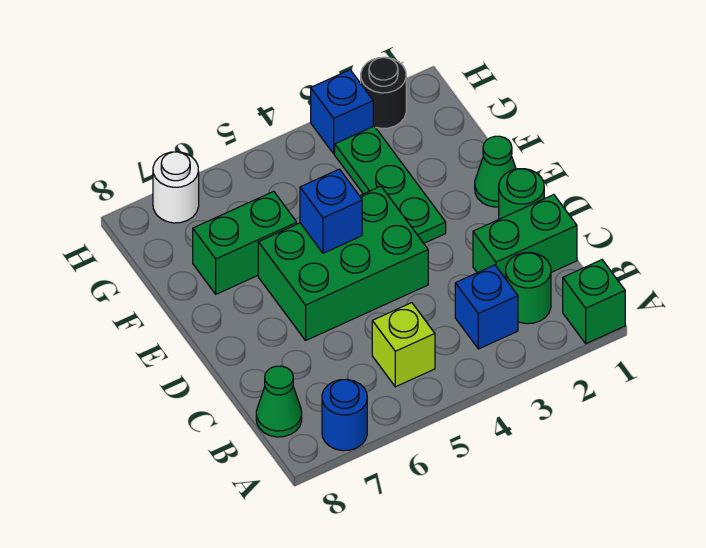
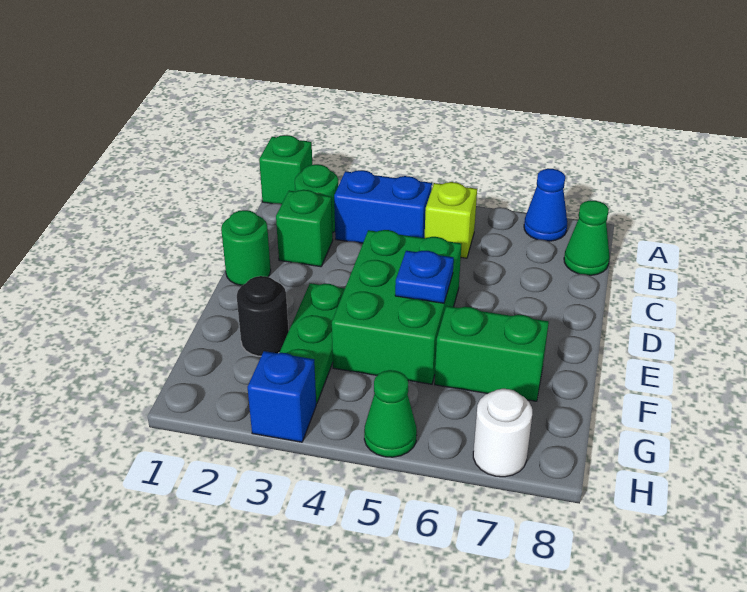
blue 1x1 round brick [322,379,367,451] -> blue 1x1 cone [524,169,567,241]
blue 1x1 brick [455,265,518,349] -> blue 1x2 brick [334,170,432,243]
green 1x2 brick [473,195,577,279] -> green 1x1 brick [276,190,333,267]
green 2x3 brick [258,186,428,340] -> green 2x3 brick turned to [332,230,461,384]
green 1x1 cone [475,136,516,207] -> green 1x1 cone moved to [364,370,417,457]
blue 1x1 brick [300,169,362,253] -> blue 1x1 plate [395,251,454,303]
black 1x1 round brick [361,57,406,128] -> black 1x1 round brick moved to [237,276,289,356]

